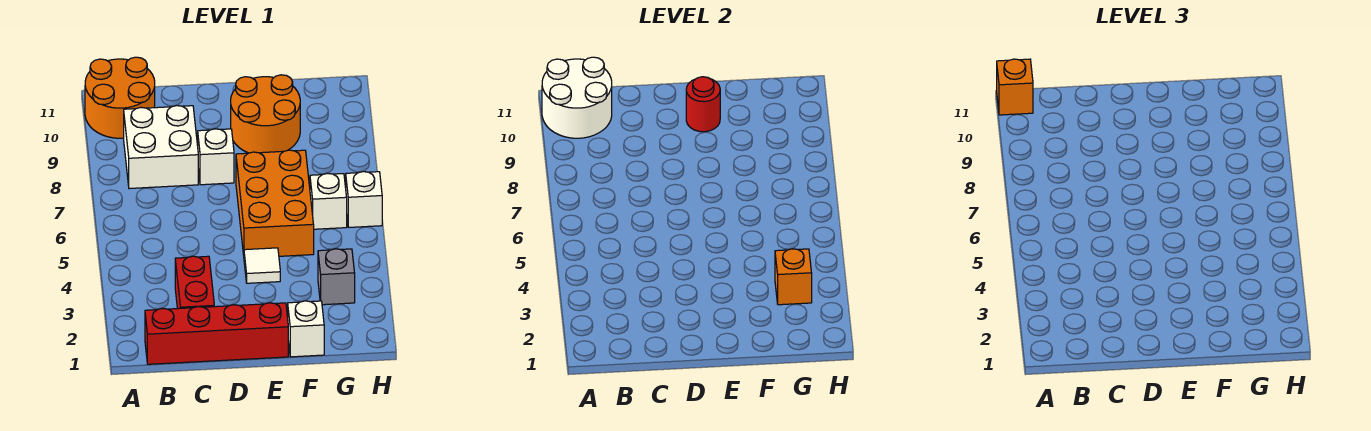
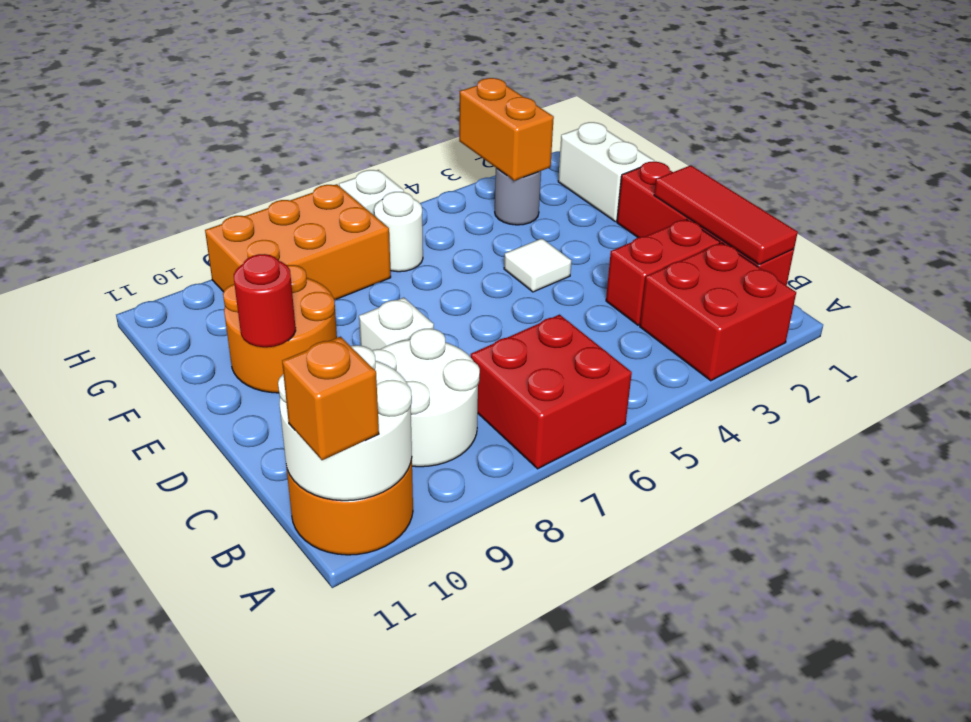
none -> red 2x2 brick [640,243,796,381]
none -> red 2x2 brick [471,315,632,469]
none -> red 1x3 tile [654,165,798,265]
white 2x2 brick [124,106,198,189] -> white 2x2 round brick [372,329,480,467]
orange 2x3 brick [236,150,314,256] -> orange 2x3 brick moved to [205,184,391,300]
white 1x1 brick [288,301,324,357] -> white 1x2 brick [558,122,654,222]
grey 1x1 brick [318,249,355,305] -> grey 1x1 round brick [495,168,541,225]
orange 1x1 brick [775,249,812,305] -> orange 1x2 brick [459,78,554,181]
white 1x1 brick [310,173,347,229] -> white 1x1 round brick [374,192,423,272]

